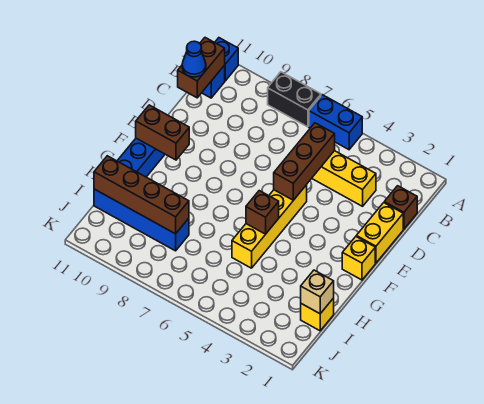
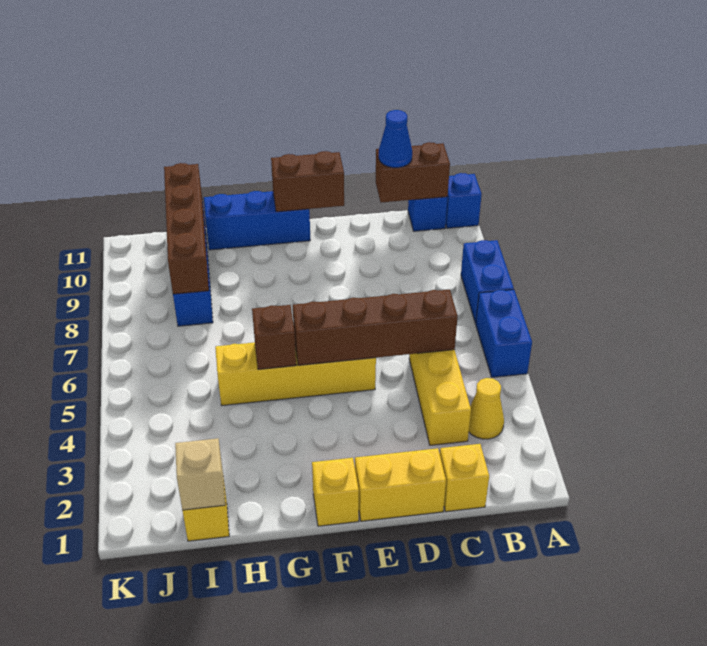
black 1x2 brick [268,72,321,127] -> blue 1x2 brick [461,240,514,323]
none -> yellow 1x1 cone [469,378,504,439]
brown 1x1 brick [384,186,417,229] -> yellow 1x1 brick [440,444,489,512]
brown 1x3 brick [274,123,335,200] -> brown 1x4 brick [293,289,458,365]
brown 1x2 brick [136,105,189,160] -> brown 1x2 brick turned to [271,151,344,212]

